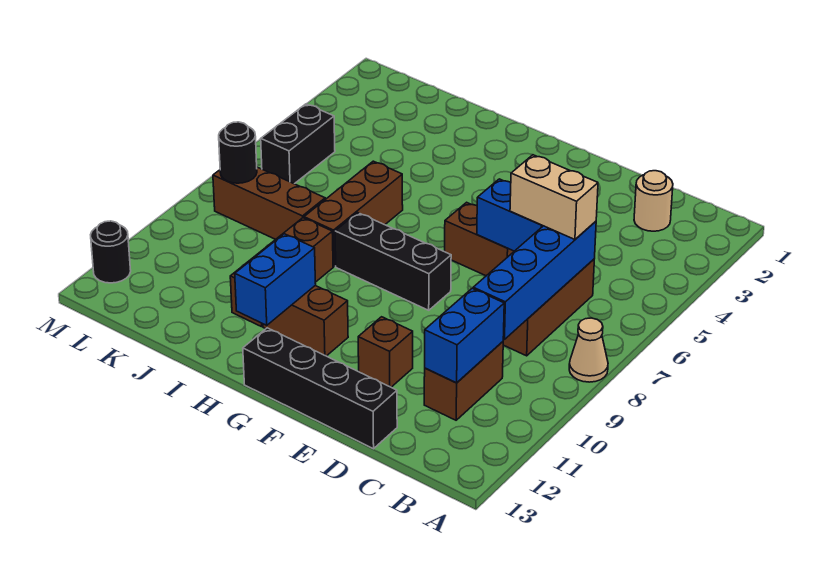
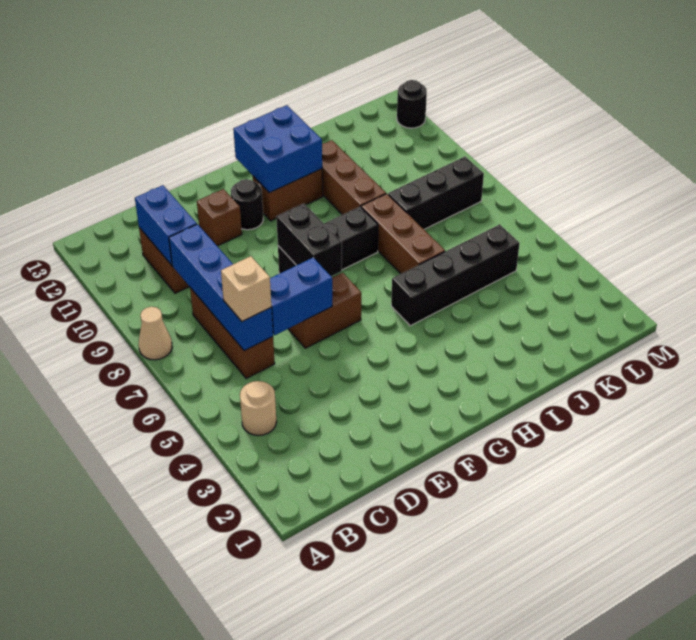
tan 1x1 round brick [634,171,673,231] -> tan 1x1 round brick moved to [240,381,277,436]
tan 1x2 brick [510,155,598,239] -> tan 1x1 brick [221,256,271,322]
black 1x4 brick [243,328,397,449] -> black 1x4 brick moved to [391,224,520,326]
blue 1x2 brick [235,234,316,325] -> blue 2x2 brick [233,105,322,193]
brown 1x3 brick [213,167,325,239] -> black 1x3 brick [388,157,484,229]
black 1x2 brick [261,104,335,184] -> black 1x2 brick moved to [276,203,342,276]
black 1x1 round brick [219,122,257,183] -> black 1x1 round brick moved to [231,179,263,230]

